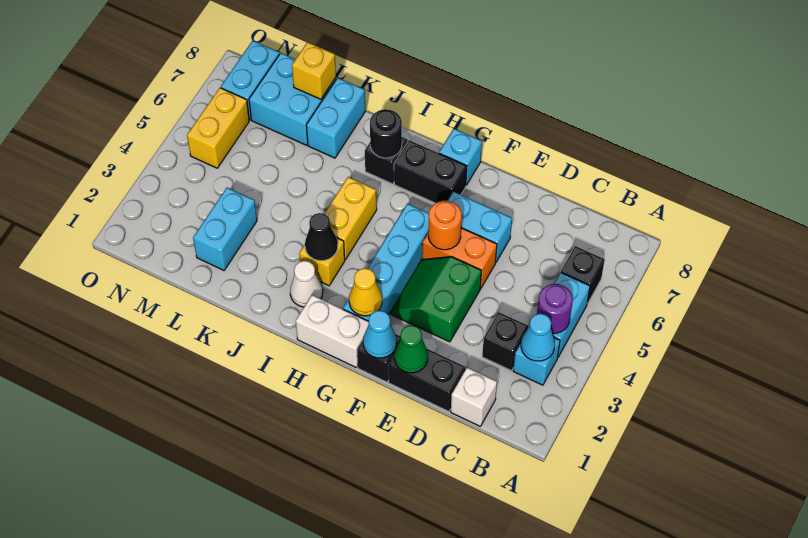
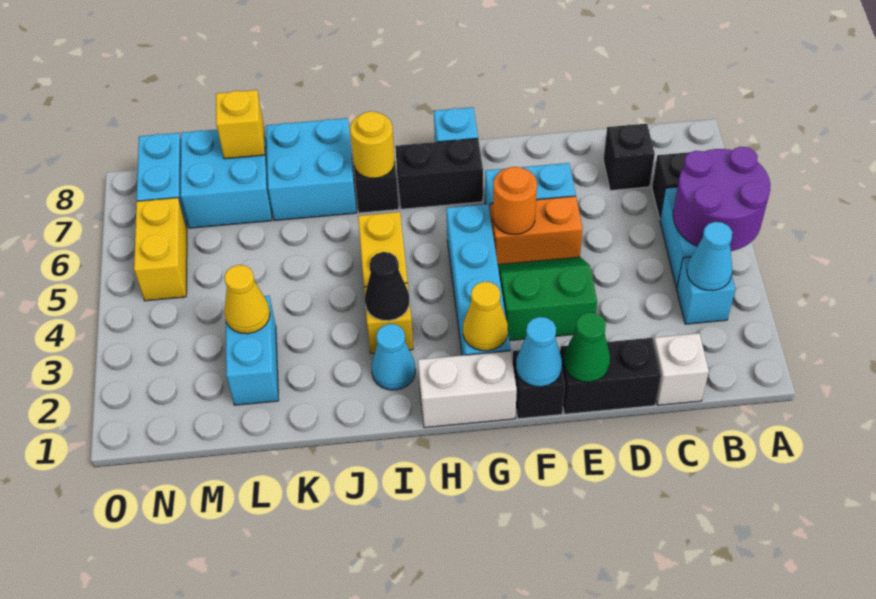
purple 1x1 round brick [537,284,573,333] -> purple 2x2 round brick [673,147,770,251]
black 1x1 brick [482,312,528,371] -> black 1x1 brick moved to [603,124,655,191]
green 2x2 slope [391,257,481,342] -> green 2x2 slope turned to [498,257,597,341]
white 1x1 cone [290,261,323,307] -> cyan 1x1 cone [371,324,415,390]
black 1x1 round brick [370,109,402,158] -> yellow 1x1 round brick [350,111,395,178]
cyan 1x2 brick [306,78,365,158] -> cyan 2x2 brick [266,118,357,221]
none -> yellow 1x1 cone [224,265,270,334]

